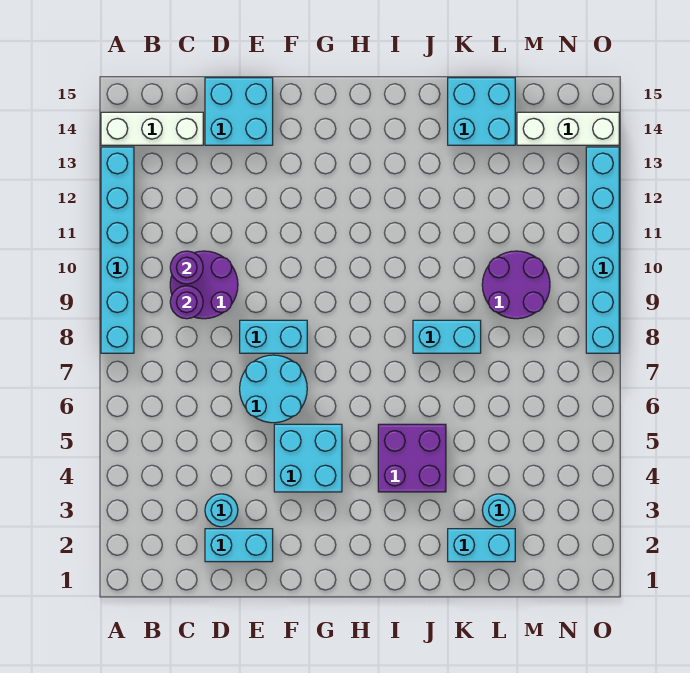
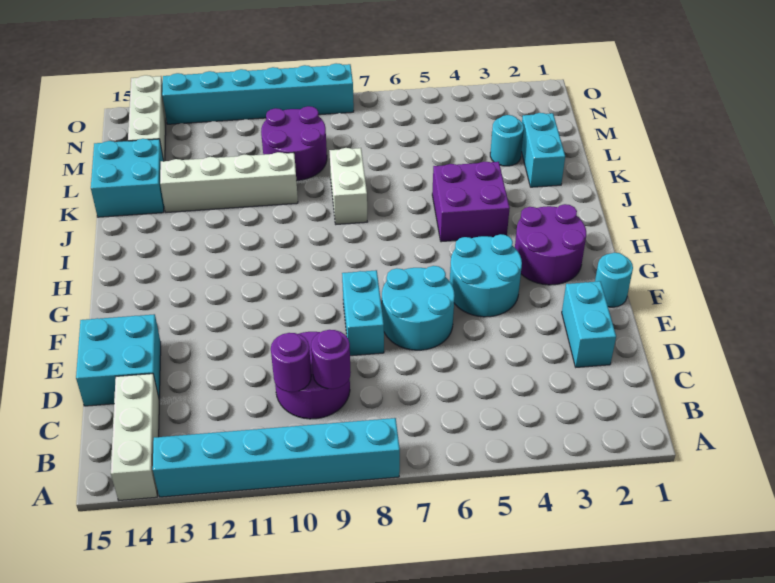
cyan 1x1 round brick [205,494,238,527] -> cyan 1x1 round brick moved to [595,253,633,307]
cyan 2x2 brick [274,424,342,492] -> cyan 2x2 round brick [450,234,522,317]
none -> purple 2x2 round brick [515,204,586,285]
cyan 1x2 brick [413,320,481,353] -> white 1x2 brick [329,148,367,224]
none -> white 1x4 brick [160,152,298,213]

